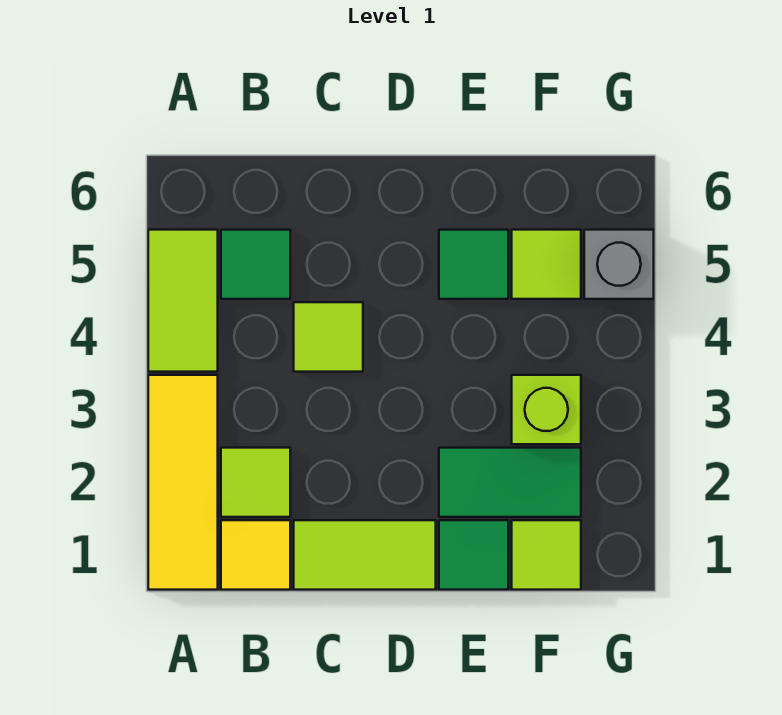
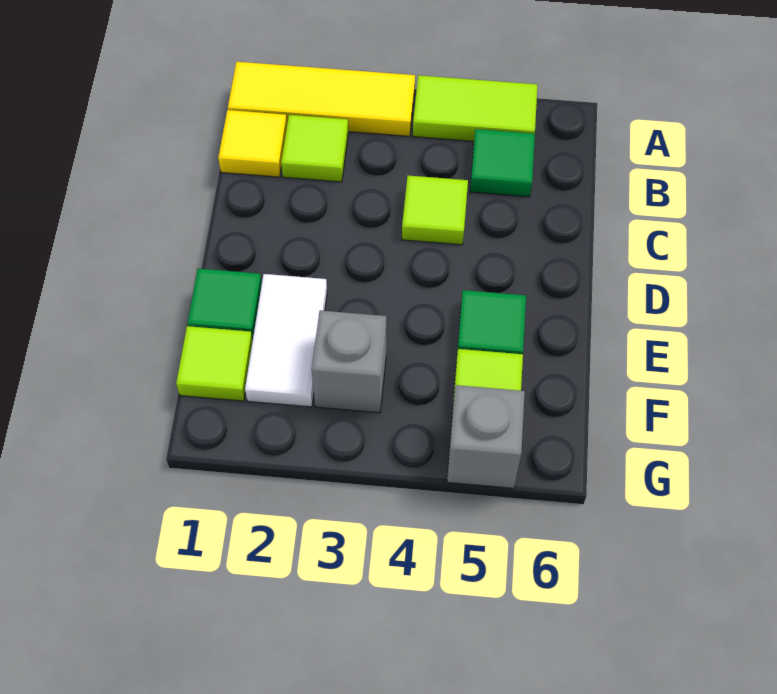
lime 1x2 tile [294,520,436,590] -> none
green 1x2 tile [439,448,581,517] -> white 1x2 tile [245,274,327,407]
lime 1x1 brick [512,375,581,444] -> grey 1x1 brick [312,310,386,413]

